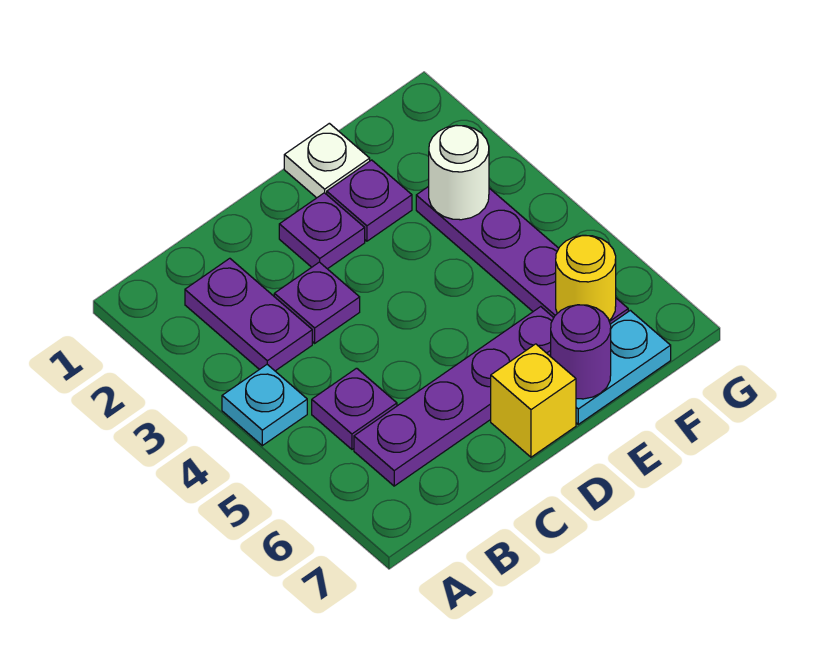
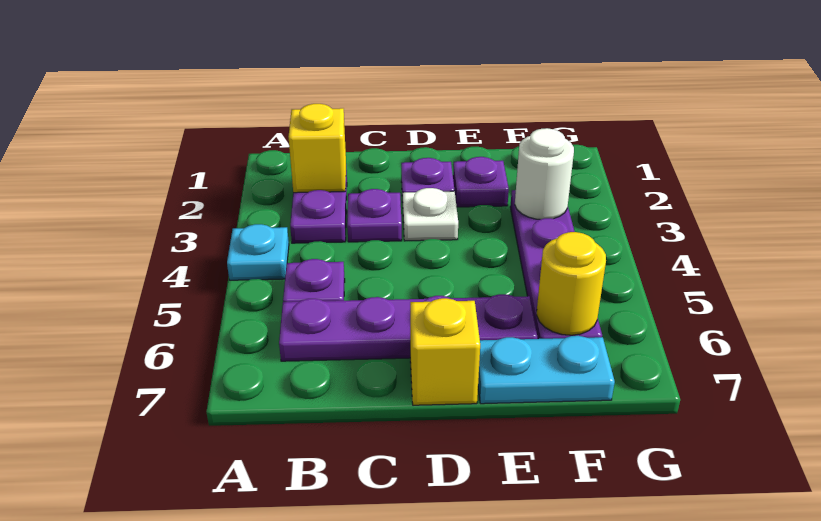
none -> yellow 1x1 brick [289,104,346,193]
white 1x1 plate [284,123,370,198] -> white 1x1 plate moved to [403,188,458,241]
purple 1x1 round brick [551,305,611,399] -> none

